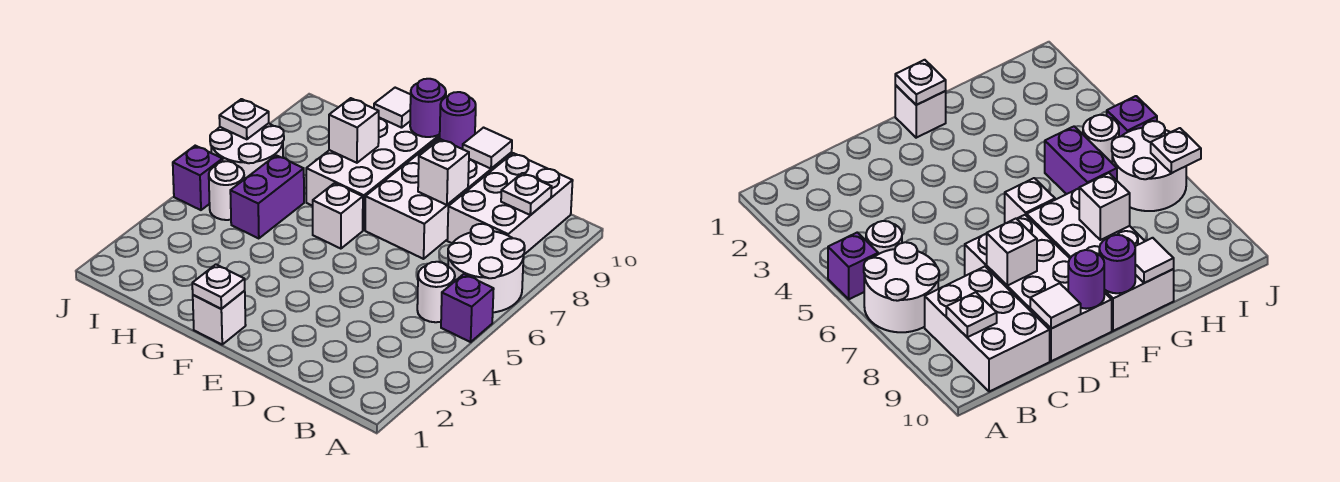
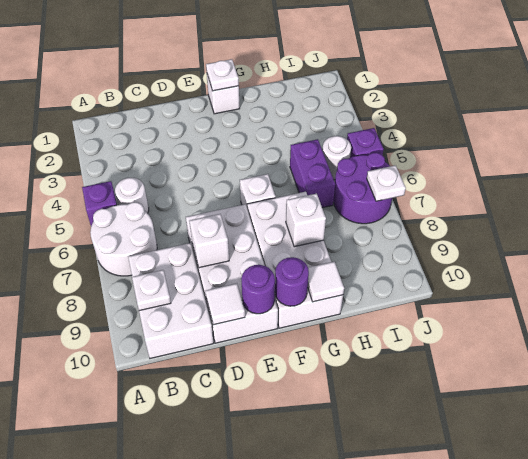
white 2x2 round brick [210,123,284,179] -> purple 2x2 round brick [333,153,392,224]

